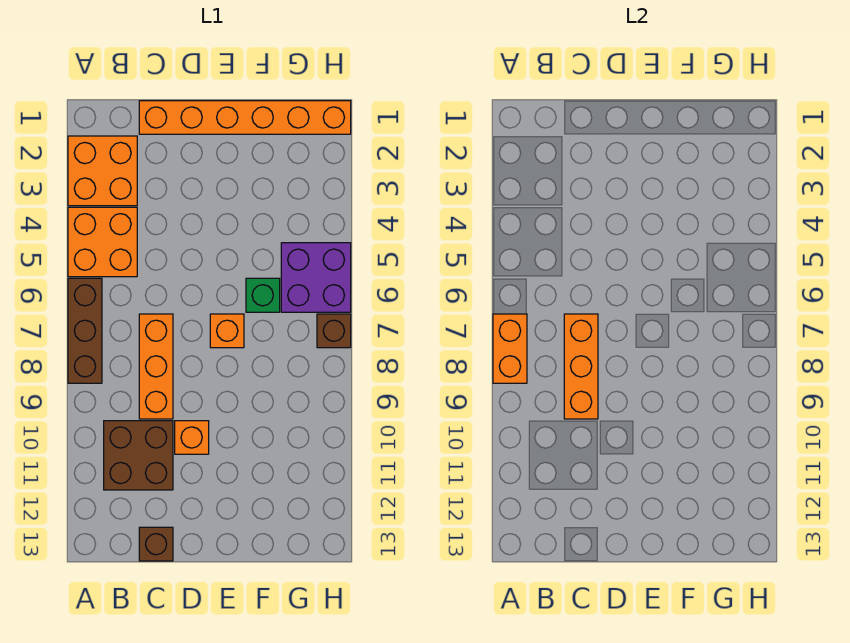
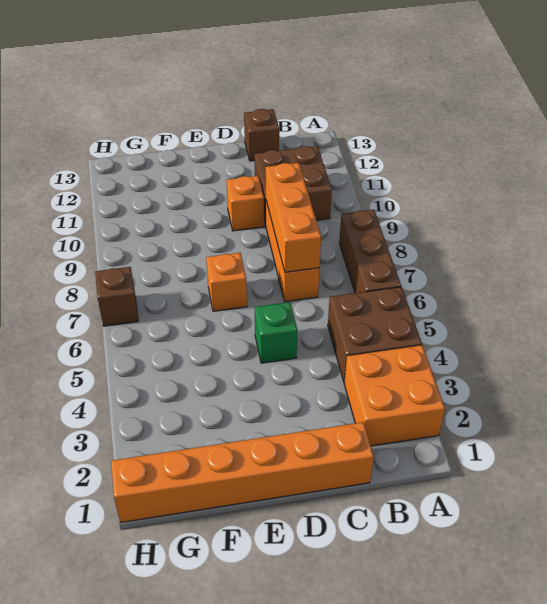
orange 2x2 brick [68,207,137,277] -> brown 2x2 brick [328,287,422,382]
orange 1x2 brick [493,314,527,383] -> none
green 1x1 brick [246,278,280,312] -> green 1x1 brick moved to [254,302,297,363]
purple 2x2 brick [281,243,351,312] -> none

